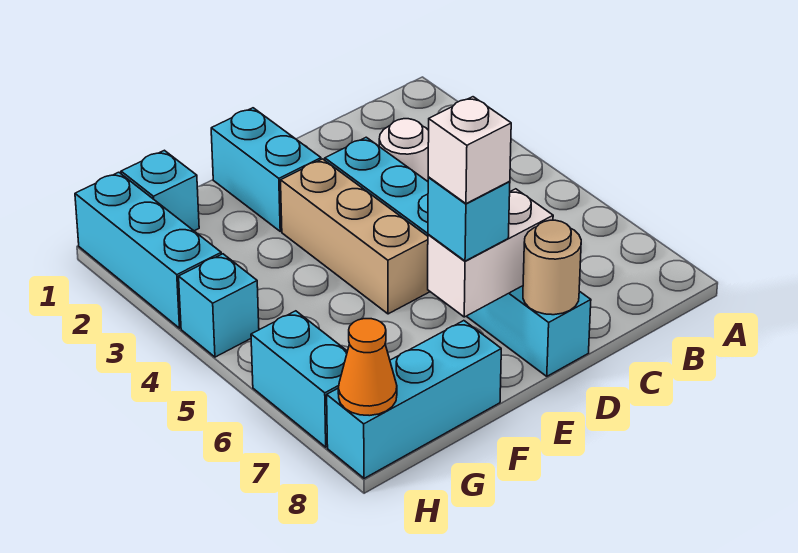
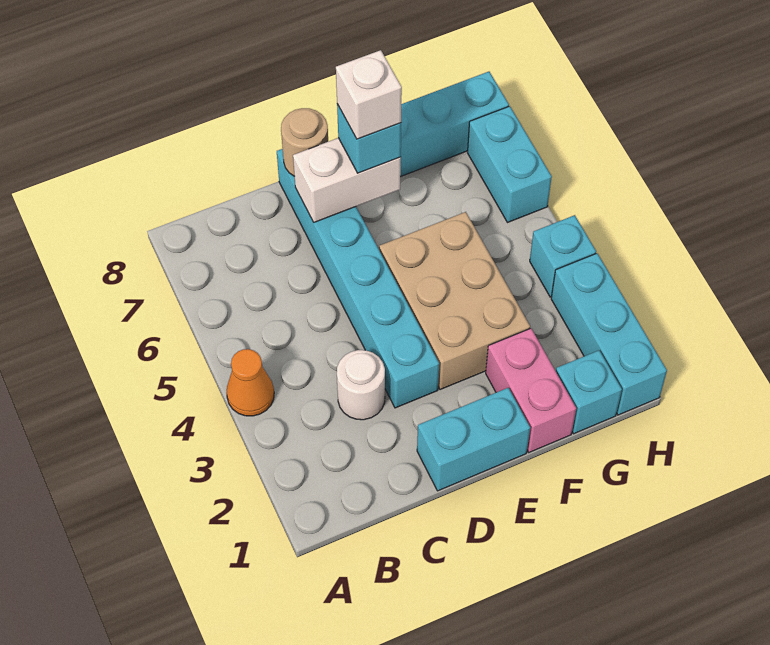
cyan 1x2 brick [211,108,321,231] -> cyan 1x2 brick turned to [417,388,530,491]
tan 1x3 brick [281,159,430,314] -> tan 2x3 brick [379,212,530,390]
none -> pink 1x2 brick [486,328,576,452]
orange 1x1 cone [338,319,397,416] -> orange 1x1 cone moved to [227,349,274,416]

